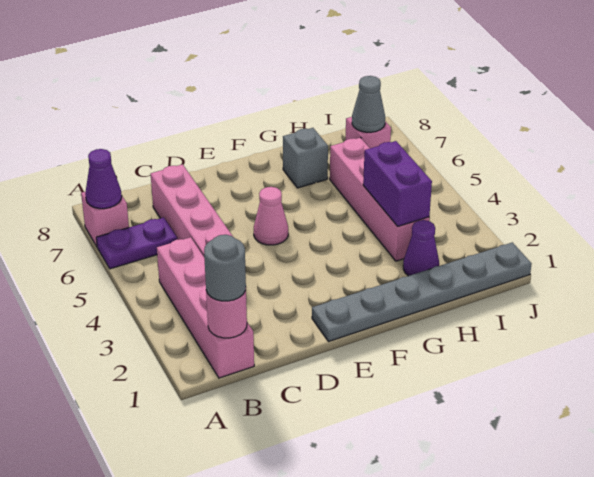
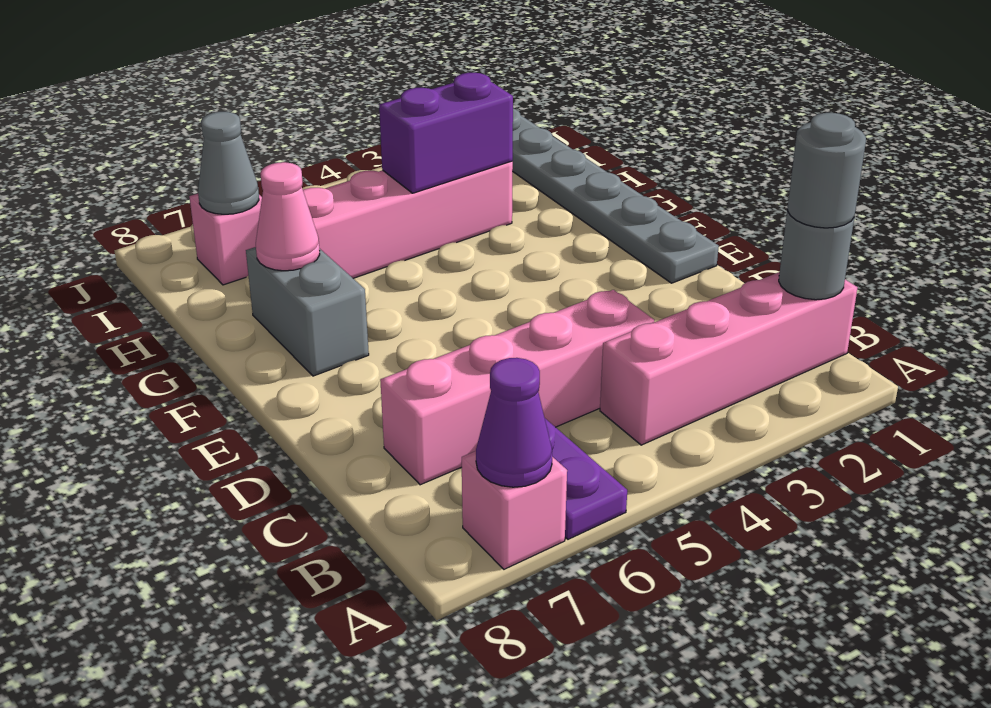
pink 1x1 round brick [206,290,247,338] -> grey 1x1 round brick [779,208,854,300]
pink 1x1 cone [254,187,288,245] -> pink 1x1 cone moved to [256,162,320,271]
grey 1x1 brick [283,128,328,188] -> grey 1x2 brick [246,247,369,376]
purple 1x1 cone [403,220,439,276] -> none

